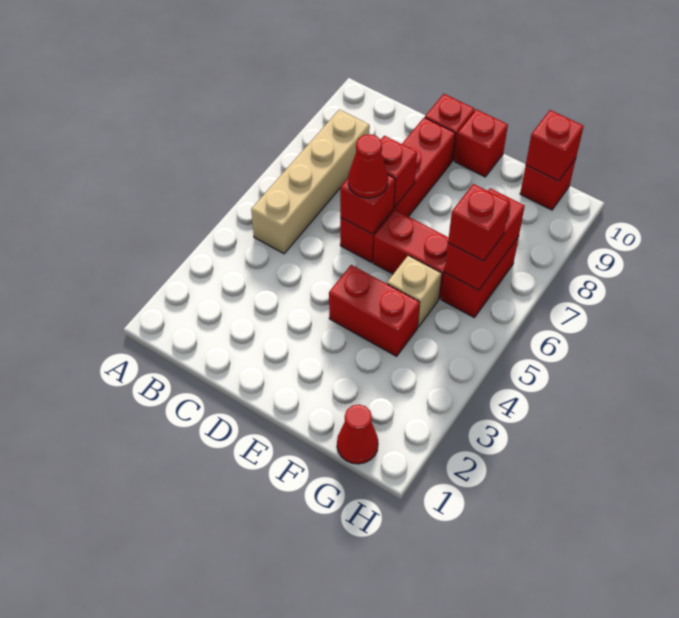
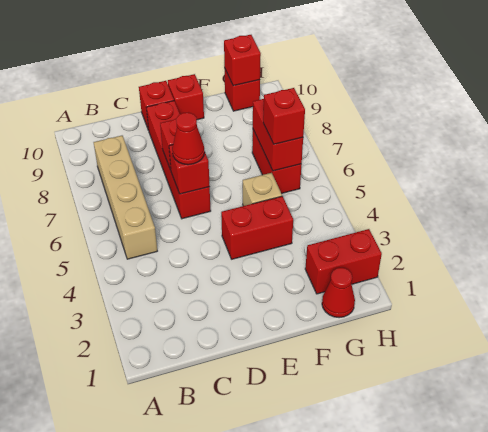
red 1x2 brick [373,210,449,299] -> red 1x2 brick moved to [305,229,382,294]

